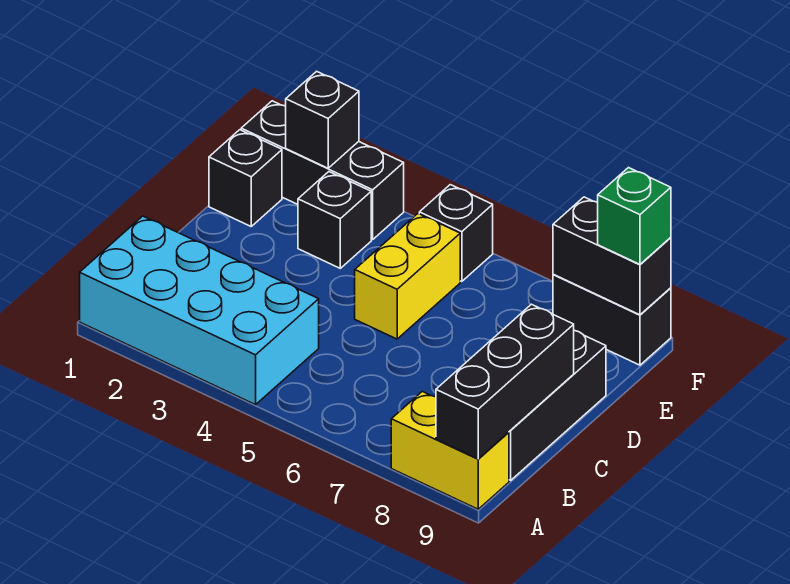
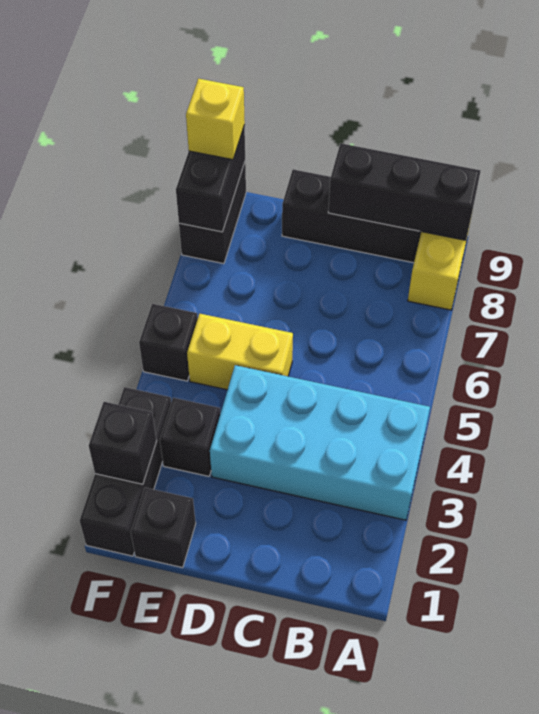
cyan 2x4 brick [80,216,319,405] -> cyan 2x4 brick turned to [210,365,430,520]
green 1x1 brick [598,168,671,264] -> yellow 1x1 brick [186,79,245,160]

